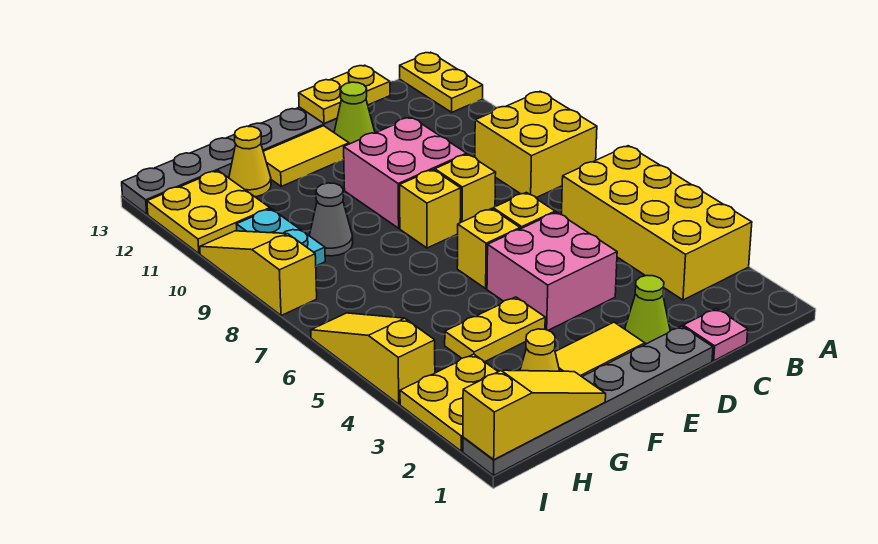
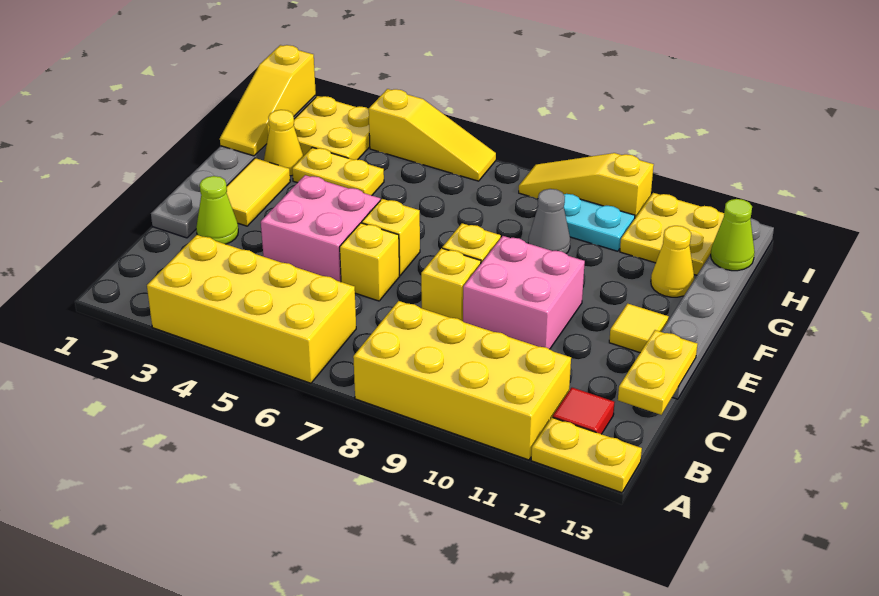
yellow 2x2 brick [475,91,597,198] -> yellow 2x4 brick [353,301,571,460]
none -> red 1x1 tile [553,388,615,434]
pink 1x1 plate [683,309,748,361] -> none
lime 1x1 cone [334,82,375,144] -> lime 1x1 cone moved to [711,199,755,271]
yellow 1x2 tile [263,126,349,186] -> yellow 1x1 tile [609,304,668,353]
yellow 1x2 plate [445,297,545,362] -> yellow 1x2 plate turned to [292,147,384,195]
yellow 1x3 slope [200,231,317,316] -> yellow 1x3 slope turned to [519,153,654,218]

